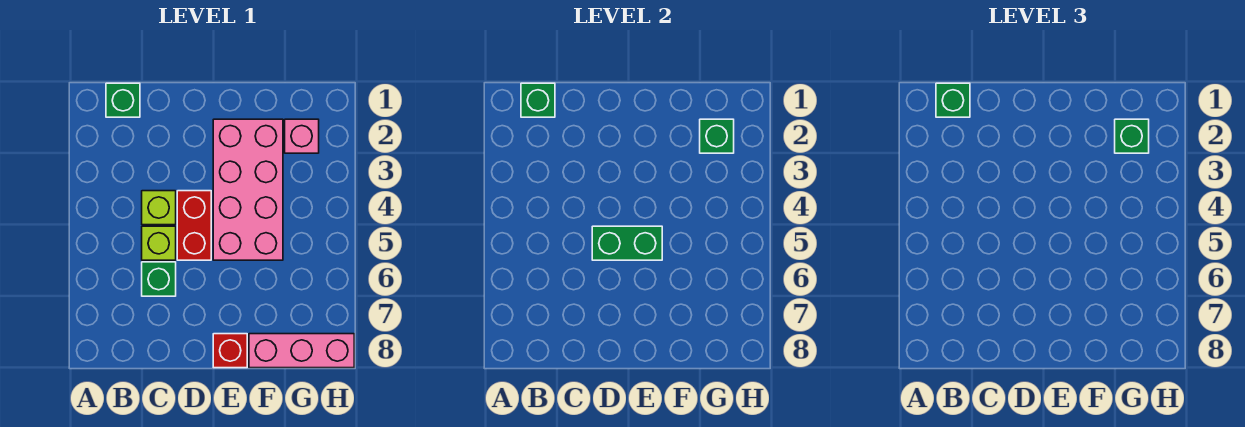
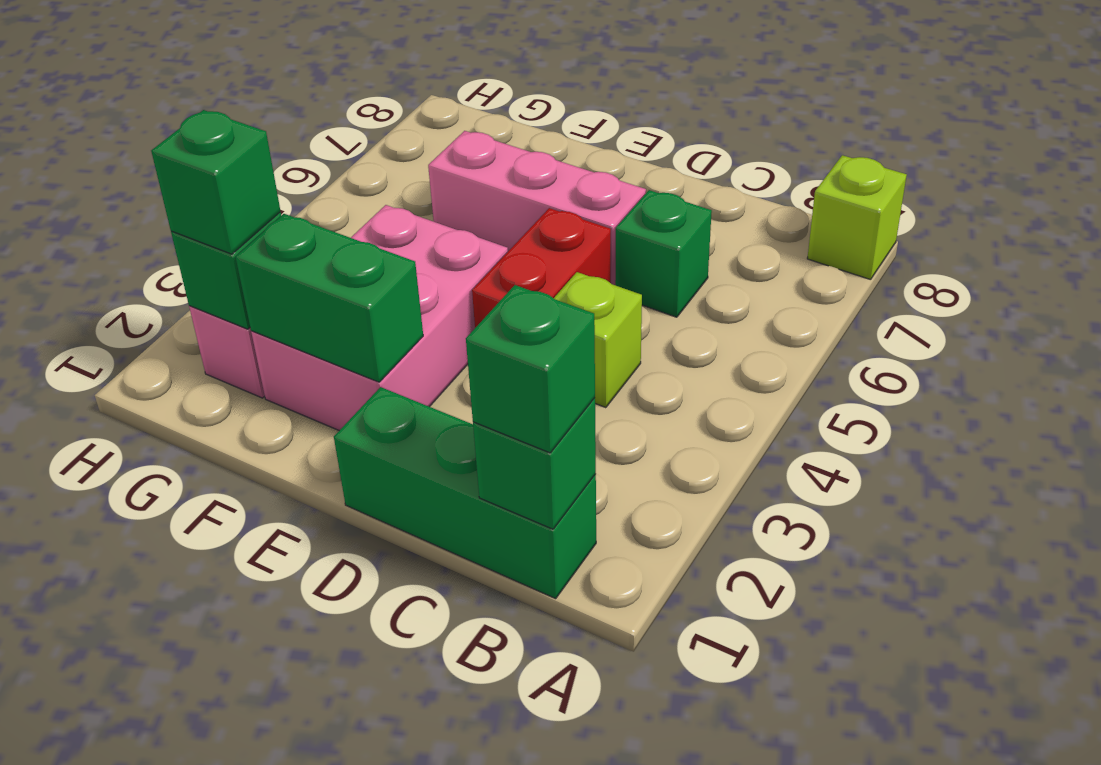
green 1x1 brick [106,83,140,117] -> green 1x3 brick [334,387,596,599]
lime 1x1 brick [142,226,176,260] -> lime 1x1 brick moved to [807,155,907,280]
green 1x2 brick [592,226,662,260] -> green 1x2 brick moved to [236,214,423,382]
pink 2x4 brick [213,119,283,260] -> pink 2x3 brick [251,205,508,430]
red 1x1 brick [213,334,247,368] -> none
pink 1x3 brick [249,334,354,368] -> pink 1x3 brick moved to [428,131,646,285]

